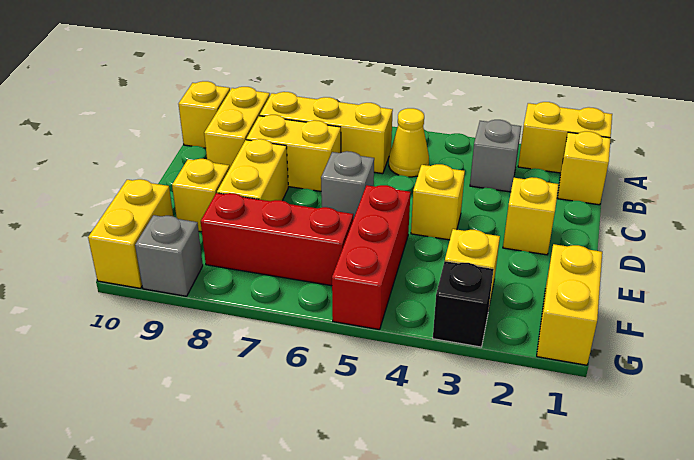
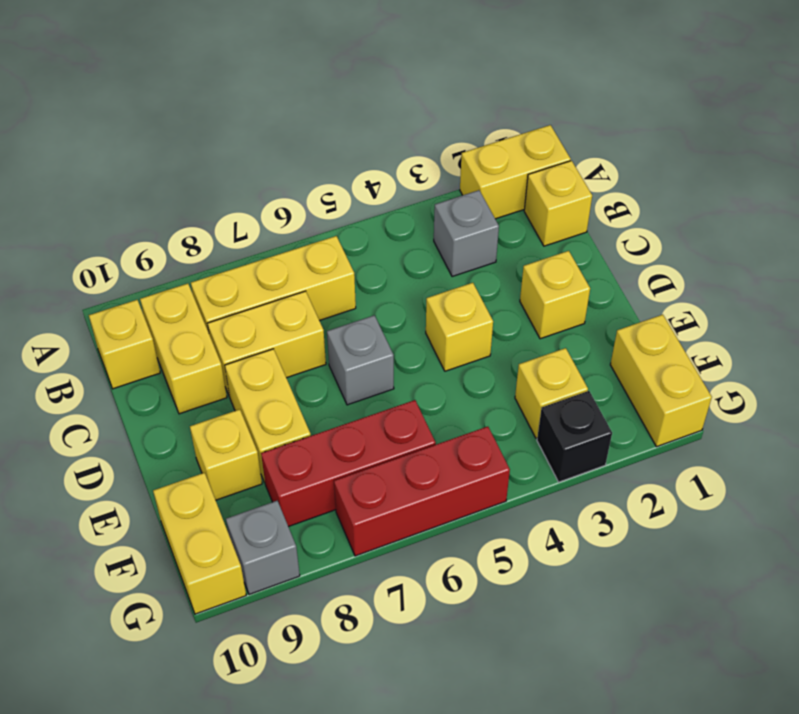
yellow 1x1 cone [389,108,429,177] -> none
red 1x3 brick [332,185,410,330] -> red 1x3 brick turned to [334,427,510,556]

